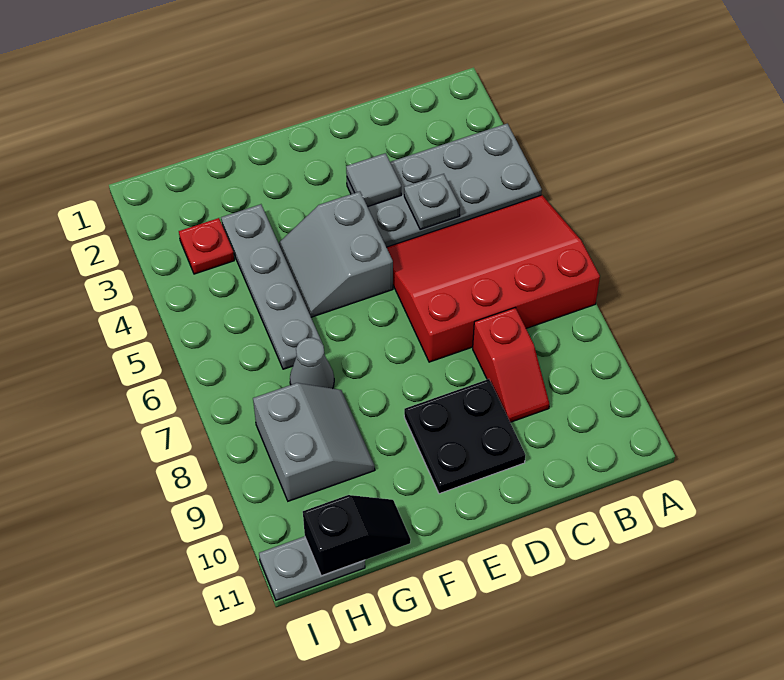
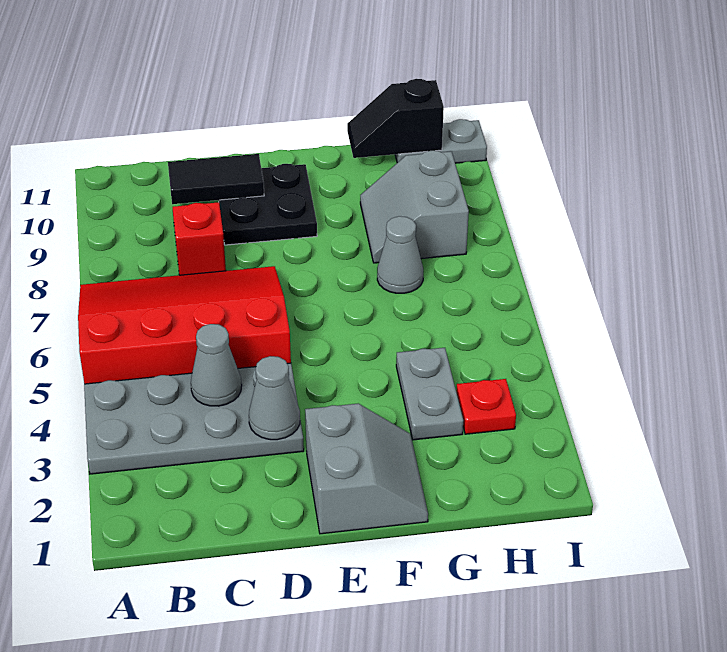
red 3x4 slope [387,195,600,362] -> red 3x4 slope turned to [78,266,291,384]
grey 1x1 plate [404,174,460,230] -> grey 1x1 cone [191,324,242,406]
none -> black 1x2 tile [168,154,264,204]
grey 1x1 tile [346,153,401,207] -> grey 1x1 cone [249,356,300,440]
grey 2x2 slope [279,191,393,317] -> grey 2x2 slope moved to [305,403,428,534]
grey 1x4 plate [221,204,322,369] -> grey 1x2 plate [396,348,463,440]

